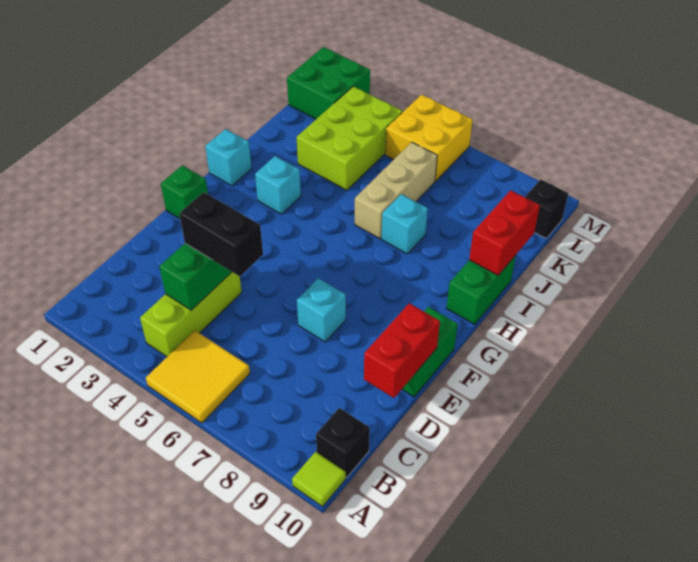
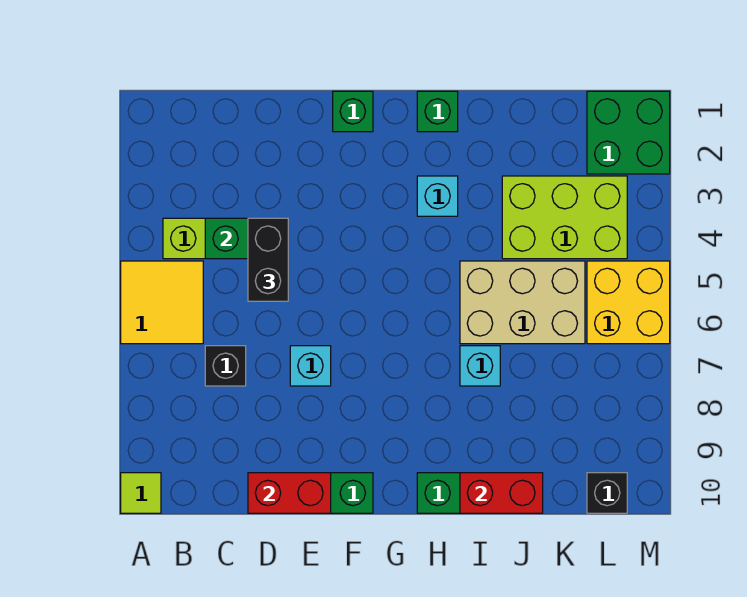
black 1x1 brick [316,408,370,477] -> black 1x1 brick moved to [205,346,246,386]
cyan 1x1 brick [205,129,252,186] -> green 1x1 brick [417,91,458,132]
tan 1x3 brick [355,142,437,239] -> tan 2x3 brick [460,261,585,344]

